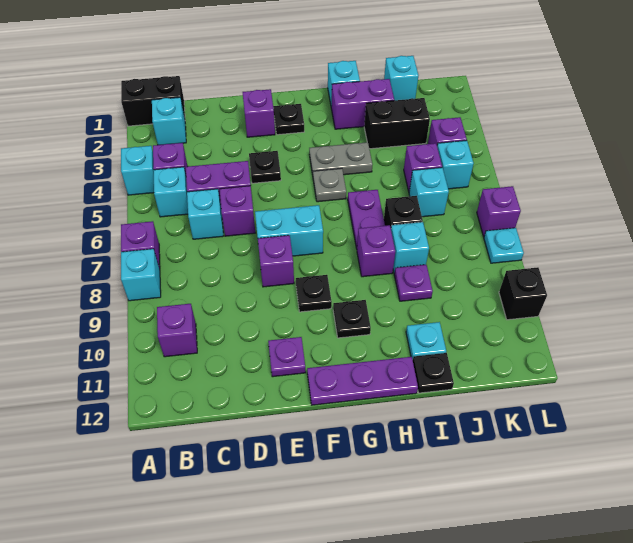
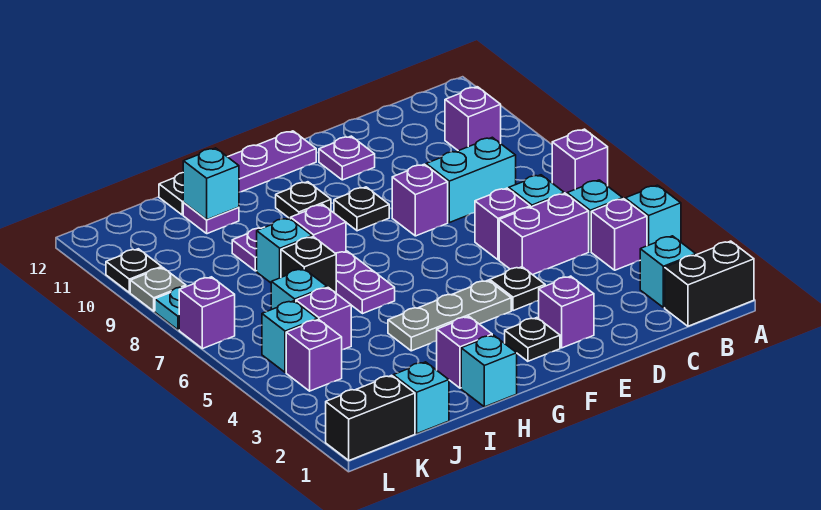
cyan 1x1 brick [121,249,161,301] -> cyan 1x1 brick moved to [183,148,239,220]
cyan 1x2 brick [255,205,323,256] -> cyan 1x2 brick moved to [426,137,516,223]
grey 1x2 plate [309,142,373,175] -> grey 1x3 plate [388,280,511,351]
grey 1x1 plate [313,168,346,202] -> grey 1x1 plate moved to [130,267,186,311]
purple 1x2 brick [331,79,394,129] -> purple 1x1 brick [437,317,492,388]
black 1x2 brick [364,98,430,149] -> black 1x2 brick moved to [326,375,415,460]
cyan 1x1 plate [406,322,446,360] -> purple 1x1 plate [183,203,239,234]
black 1x1 brick [499,267,547,320] -> black 1x1 plate [106,249,162,293]

